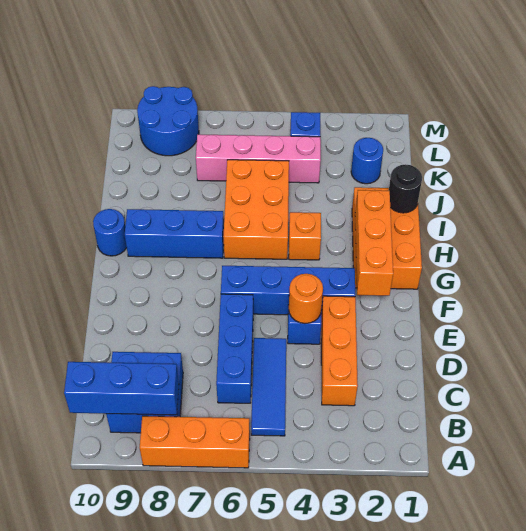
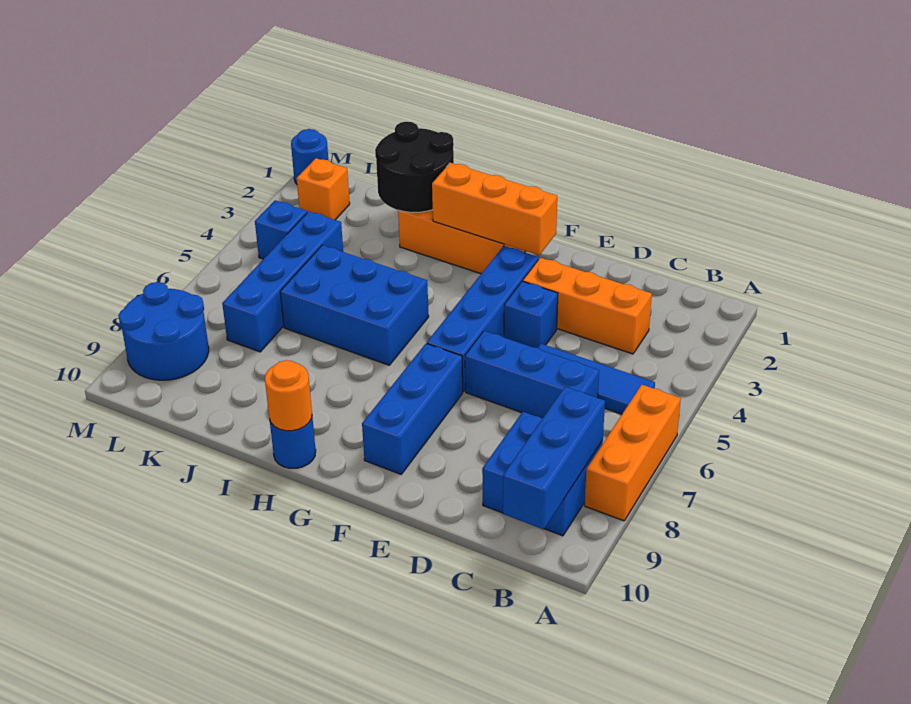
orange 1x1 round brick [289,274,323,324] -> orange 1x1 round brick moved to [265,360,312,431]
orange 1x1 brick [289,212,321,260] -> orange 1x1 brick moved to [297,158,350,220]
orange 2x3 brick [223,160,289,259] -> blue 2x3 brick [280,245,429,365]
blue 1x3 brick [125,209,224,258] -> blue 1x3 brick moved to [362,344,463,474]
black 1x1 round brick [389,164,422,213] -> black 2x2 round brick [375,122,454,212]
blue 1x1 round brick [351,138,383,184] -> blue 1x1 round brick moved to [291,129,328,184]
pink 1x4 brick [196,134,321,183] -> blue 1x4 brick [222,211,343,352]

